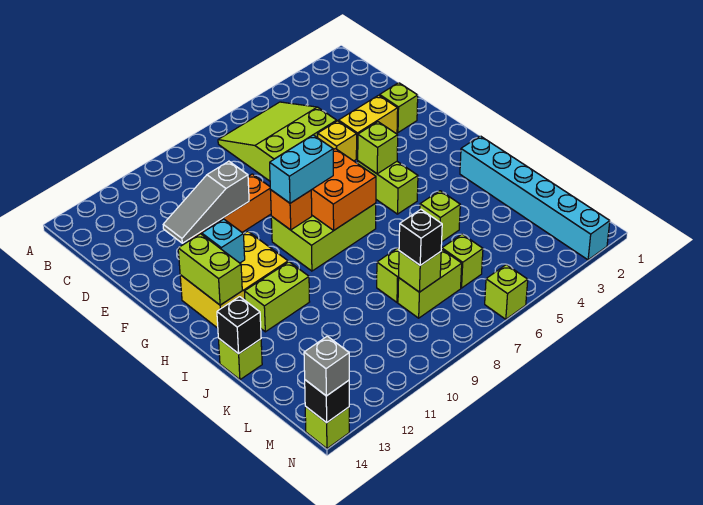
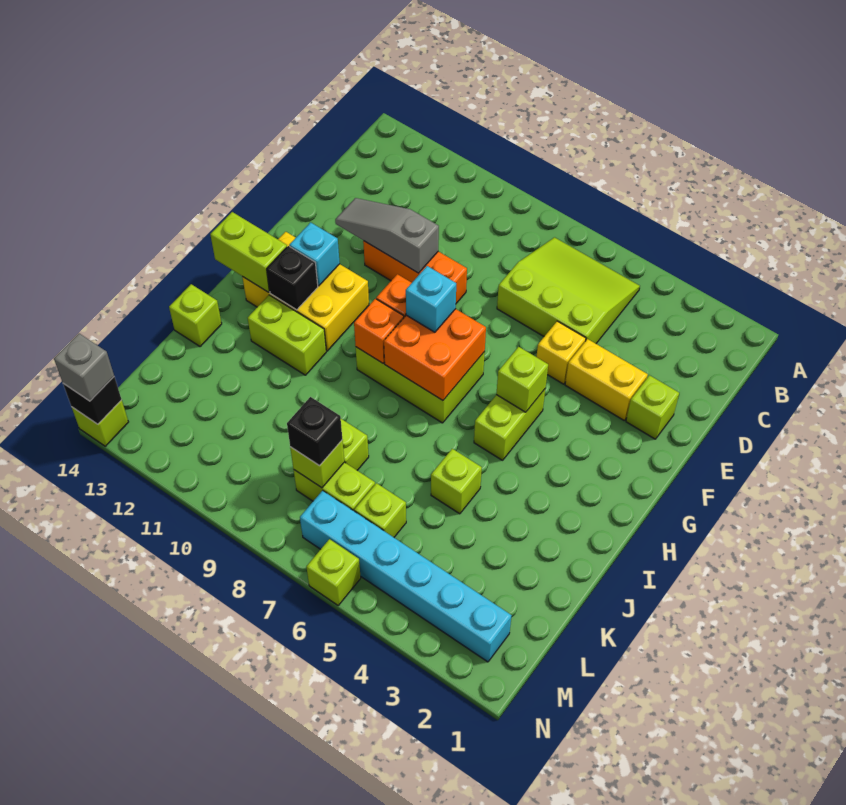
cyan 1x2 brick [270,135,333,203] -> cyan 1x1 brick [406,266,456,332]
lime 1x2 brick [178,234,242,305] -> lime 1x2 brick turned to [210,212,287,292]
none -> orange 1x1 brick [354,299,404,363]
cyan 1x6 brick [460,136,610,260] -> cyan 1x6 brick turned to [300,491,512,662]
black 1x1 brick [217,297,261,354] -> black 1x1 brick moved to [267,246,318,310]

